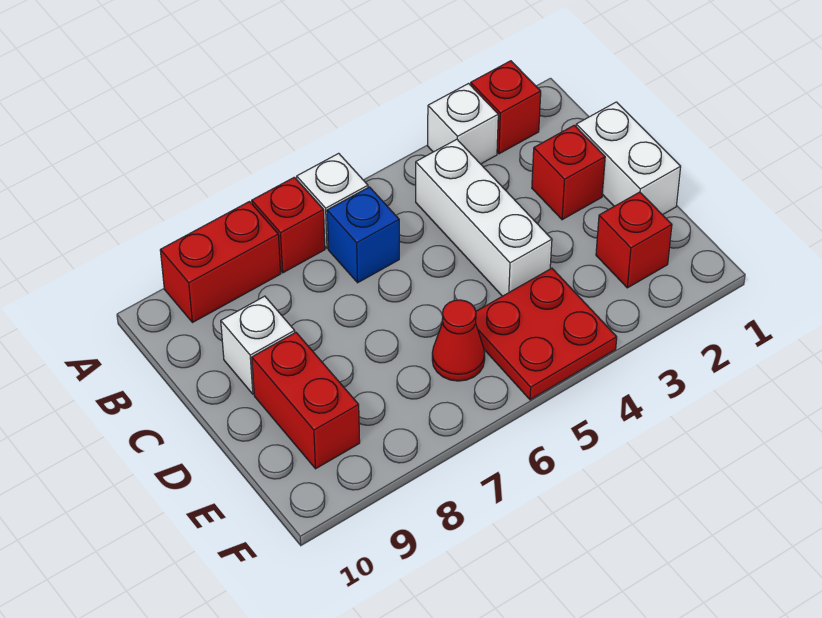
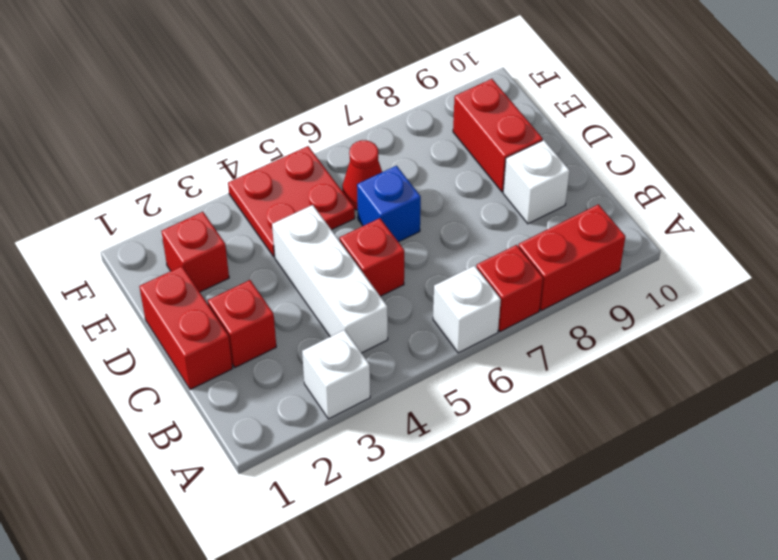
red 1x1 brick [471,61,541,154] -> red 1x1 brick moved to [340,218,404,296]
blue 1x1 brick [327,187,399,283] -> blue 1x1 brick moved to [357,166,421,242]
white 1x2 brick [576,102,681,215] -> red 1x2 brick [139,266,233,390]

